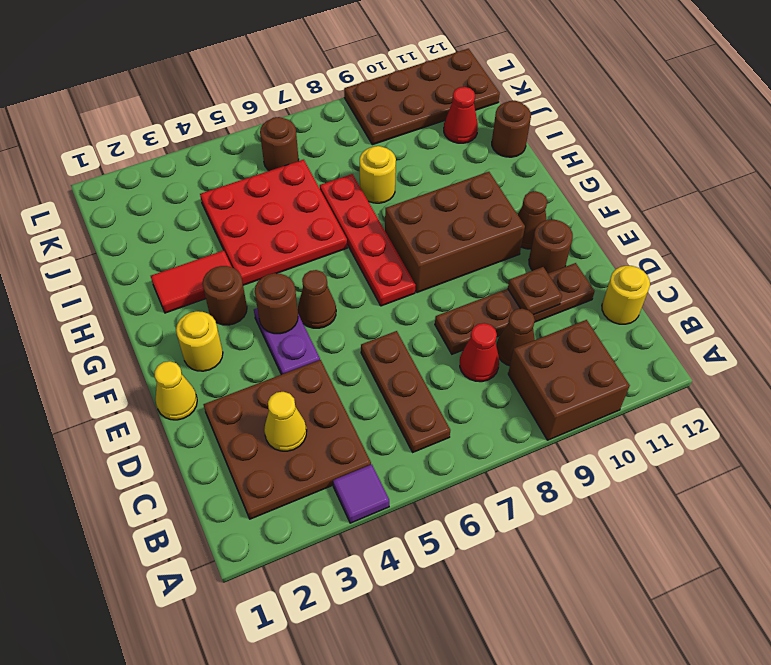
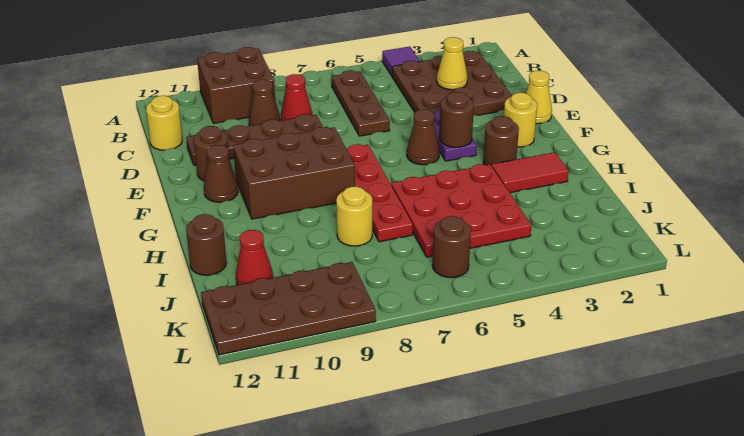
brown 1x1 plate [508,267,562,315] -> none

